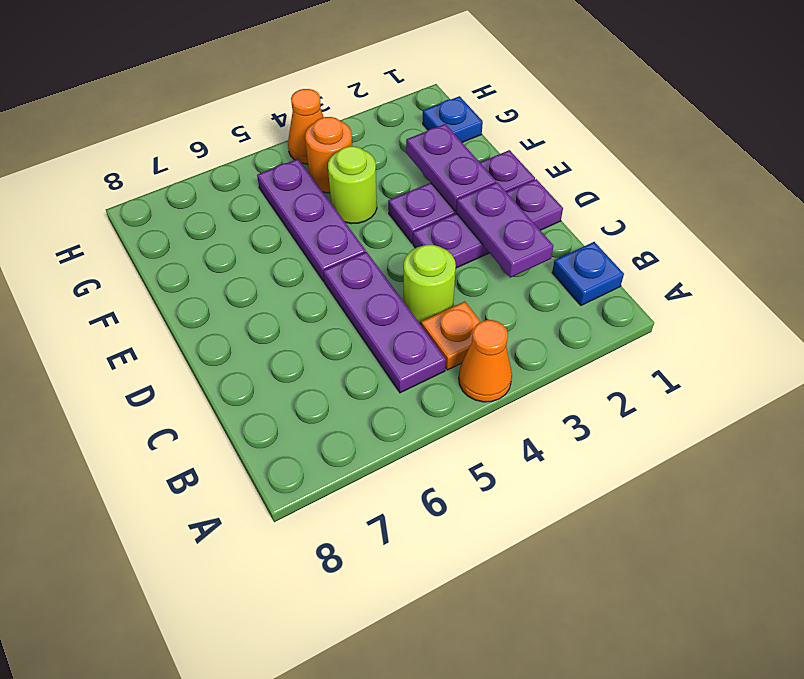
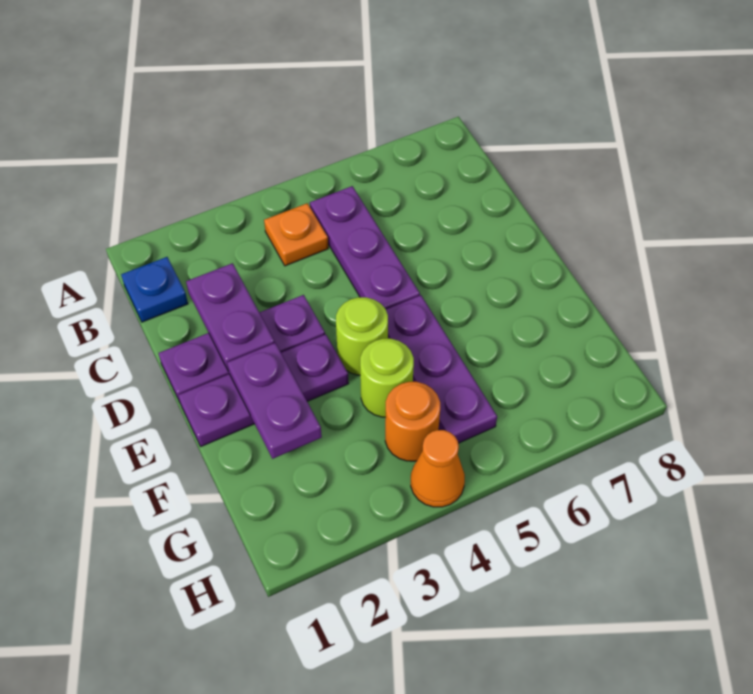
orange 1x1 cone [459,320,512,402] -> none
lime 1x1 round brick [404,245,456,324] -> lime 1x1 round brick moved to [336,297,388,375]
blue 1x1 plate [423,96,483,142] -> none

